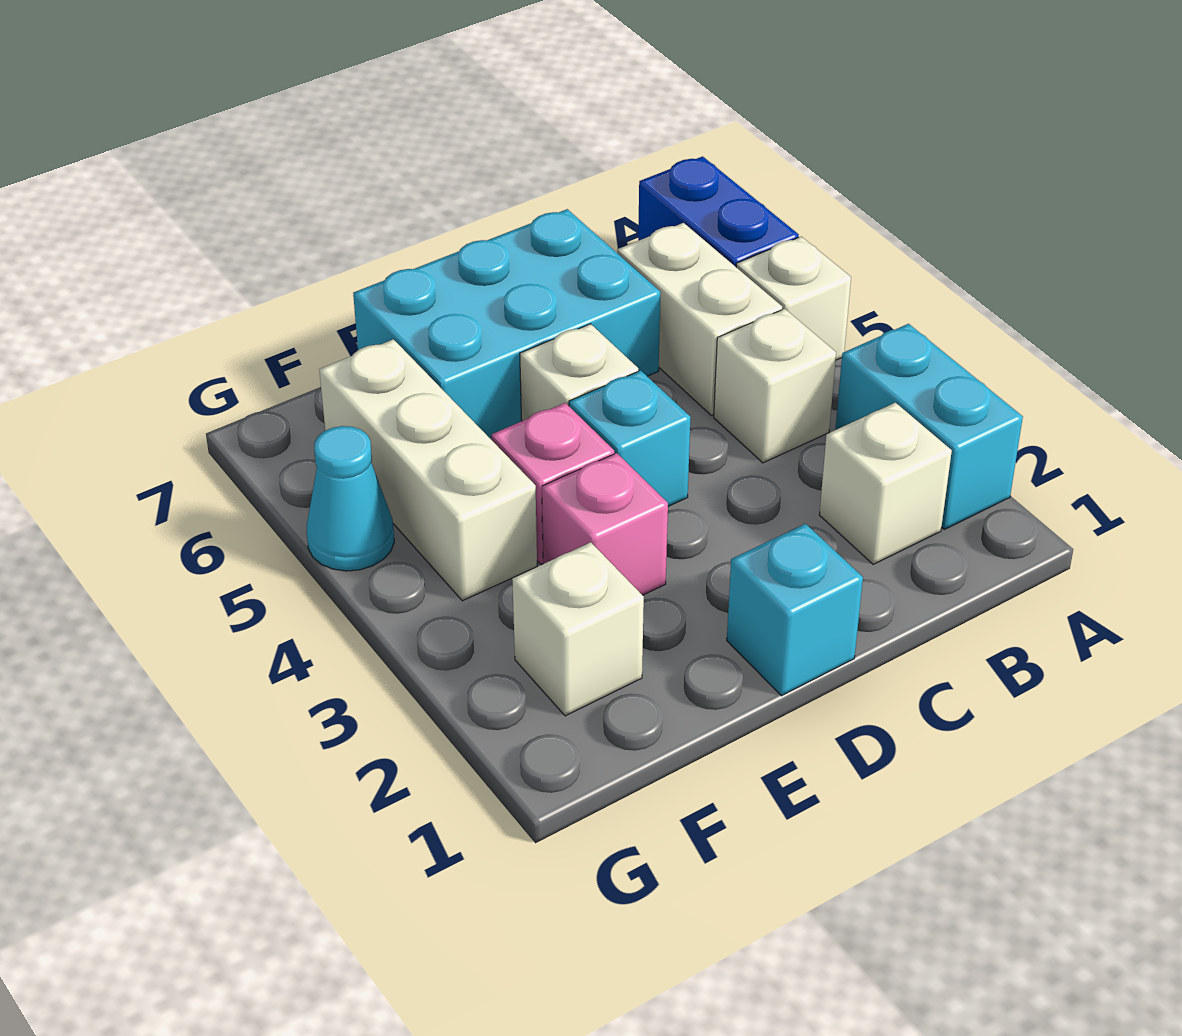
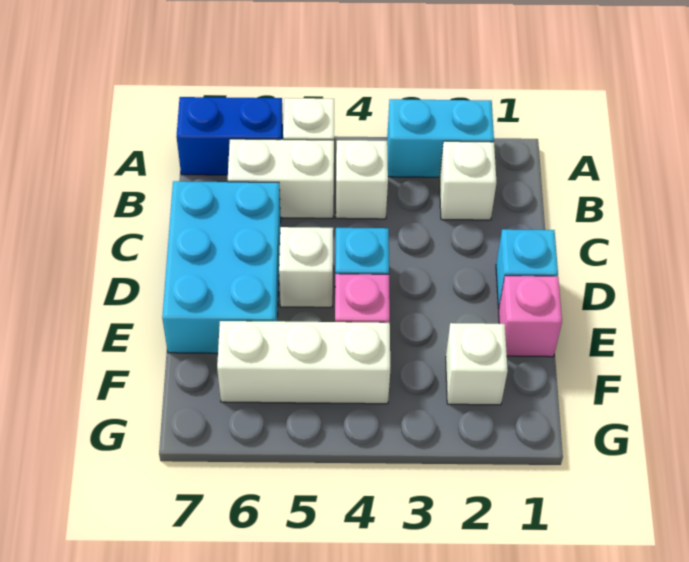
pink 1x1 brick [542,453,668,595] -> pink 1x1 brick moved to [499,276,562,357]
cyan 1x1 cone [307,426,394,571] -> none

